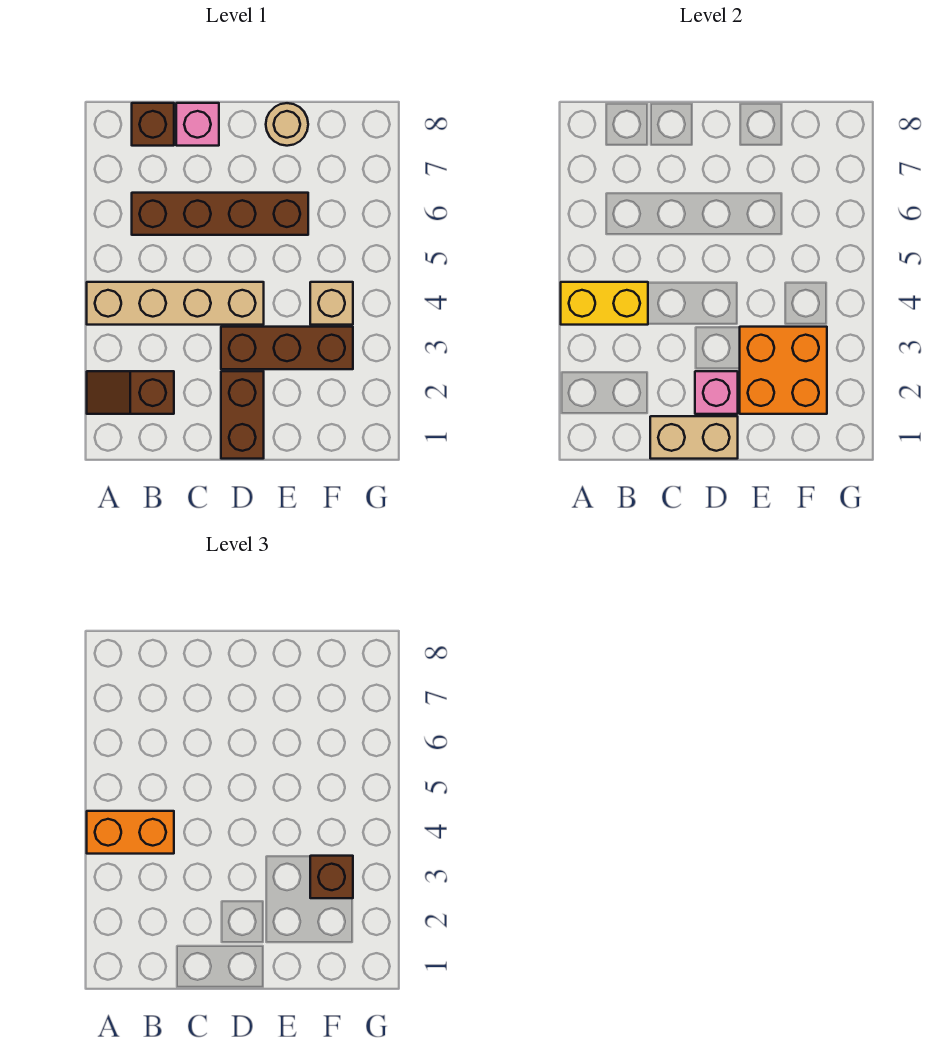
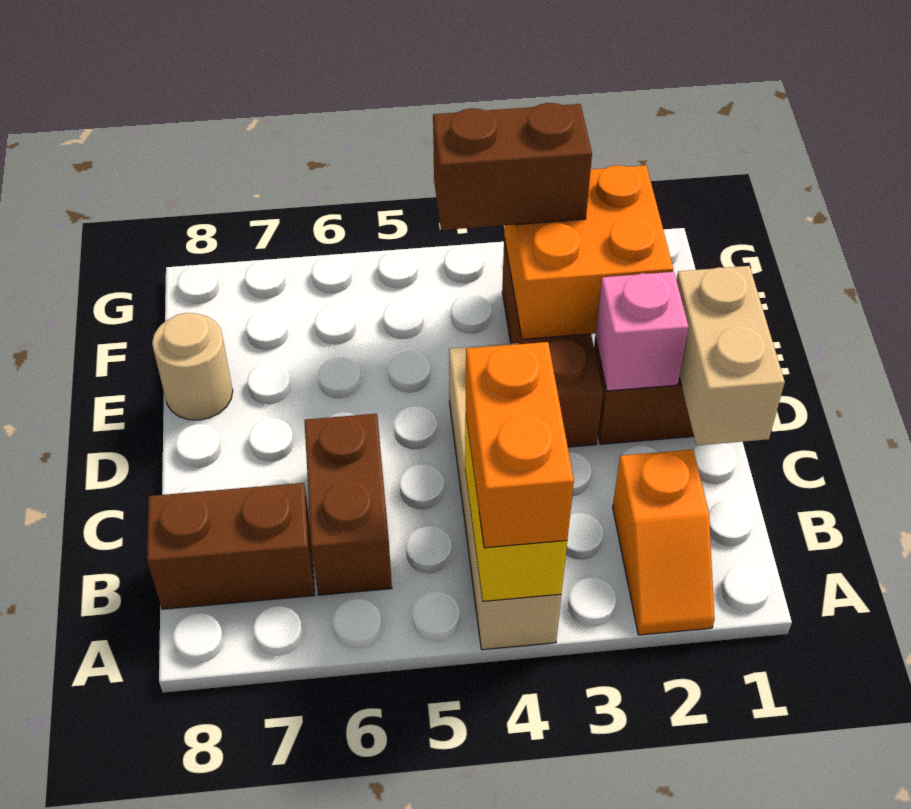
brown 1x2 slope [87,371,174,414] -> orange 1x2 slope [613,449,715,635]
brown 1x4 brick [132,193,308,235] -> brown 1x2 brick [304,414,392,595]
brown 1x1 brick [132,103,174,146] -> brown 1x2 brick [147,483,314,609]
pink 1x1 brick [176,103,219,146] -> none
brown 1x1 brick [310,856,353,898] -> brown 1x2 brick [433,103,592,230]
tan 1x1 brick [310,282,353,325] -> none

